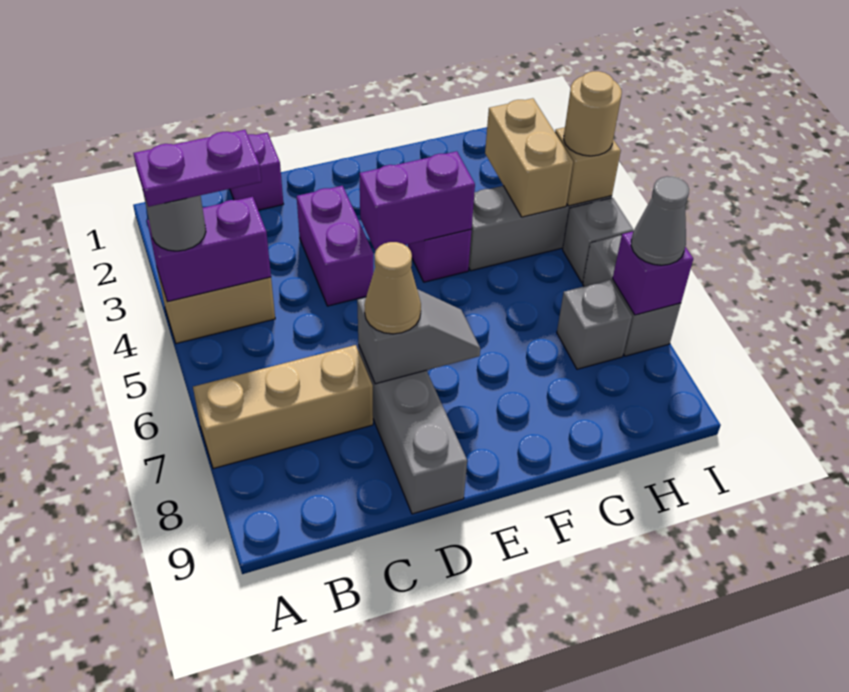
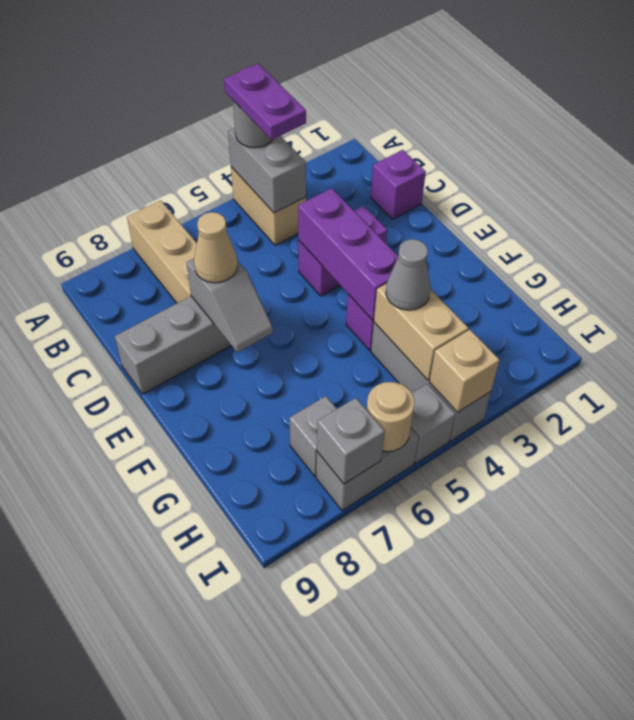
purple 1x2 brick [147,197,271,302] -> grey 1x2 brick [228,128,306,213]
purple 1x2 brick [359,151,475,251] -> purple 1x3 brick [298,188,398,320]
tan 1x2 brick [485,98,573,217] -> tan 1x2 brick turned to [374,283,468,380]
tan 1x1 round brick [564,71,622,156] -> tan 1x1 round brick moved to [367,382,415,452]
purple 1x1 brick [613,232,693,315] -> grey 1x1 brick [317,398,385,484]
grey 1x1 cone [631,176,689,265] -> grey 1x1 cone moved to [386,239,431,310]

